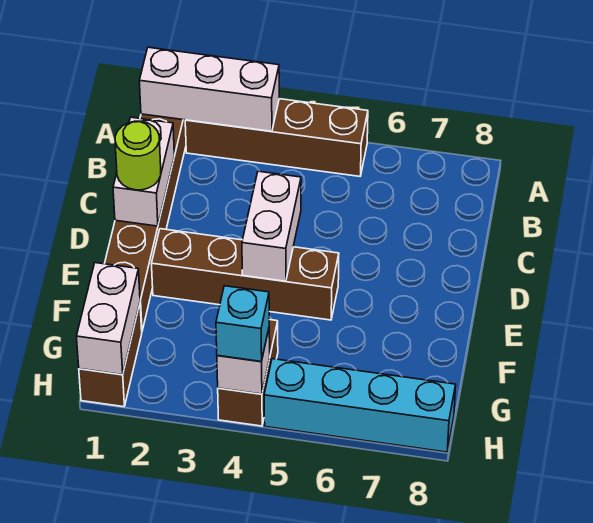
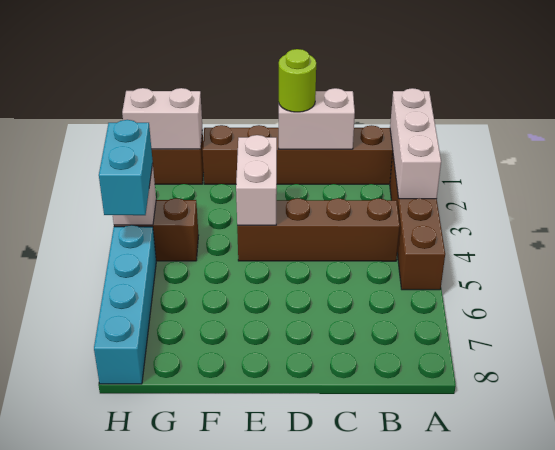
white 1x2 brick [242,171,301,281] -> white 1x2 brick turned to [236,135,277,225]
brown 1x4 brick [151,229,339,320] -> brown 1x4 brick turned to [237,198,400,261]
cyan 1x1 brick [216,286,269,362] -> cyan 1x2 brick [99,120,153,215]

